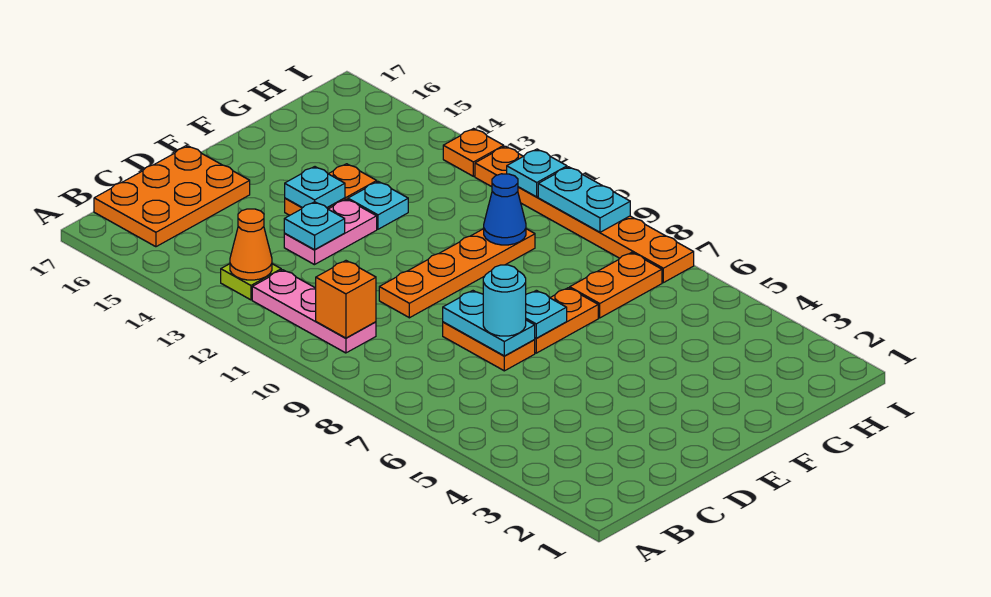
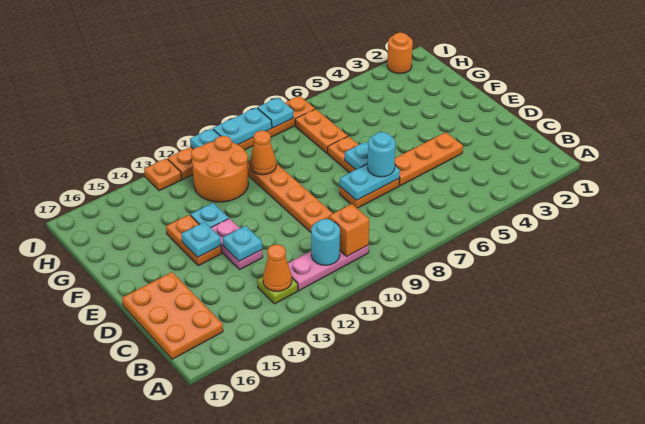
none -> cyan 1x1 round brick [311,219,340,265]
none -> orange 1x3 plate [395,132,463,186]
blue 1x1 cone [484,174,526,245] -> orange 1x1 cone [250,131,276,175]
none -> orange 2x2 round brick [191,136,249,202]
none -> orange 1x1 round brick [387,33,413,74]
none -> cyan 1x1 plate [257,98,293,128]

